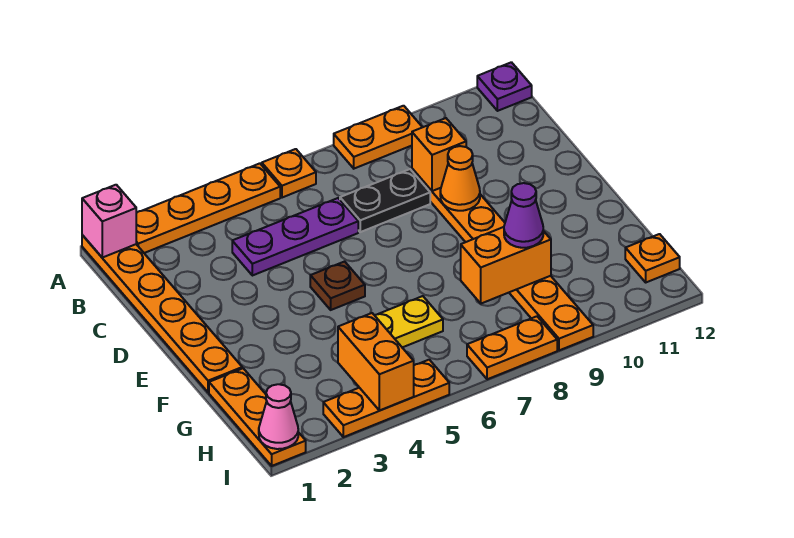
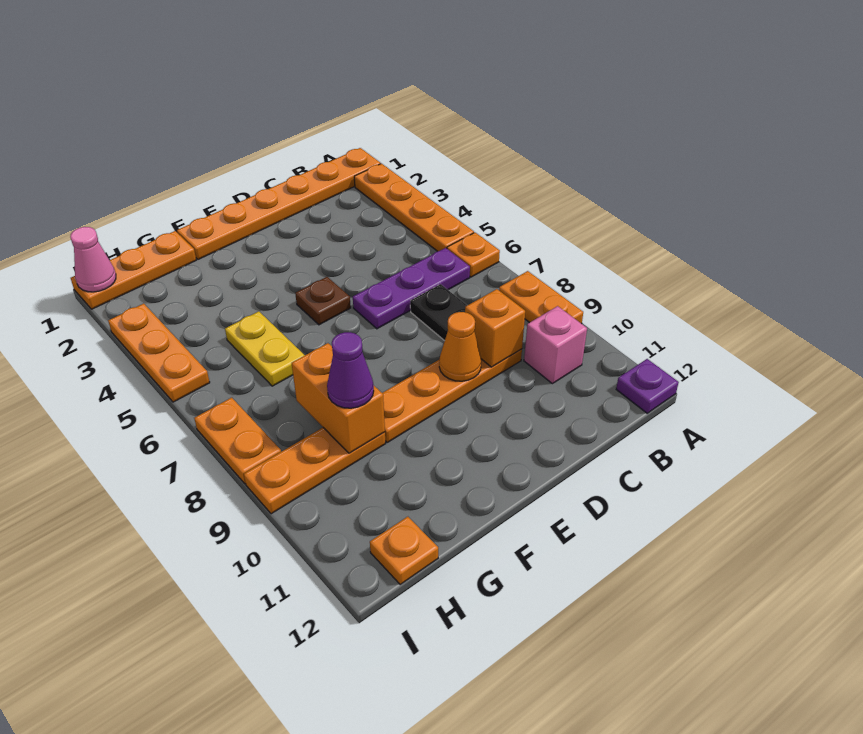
pink 1x1 brick [82,185,136,258] -> pink 1x1 brick moved to [524,306,587,384]
purple 1x3 plate [232,198,358,276] -> purple 1x3 plate turned to [353,248,470,329]
orange 1x2 brick [338,313,414,410] -> none

